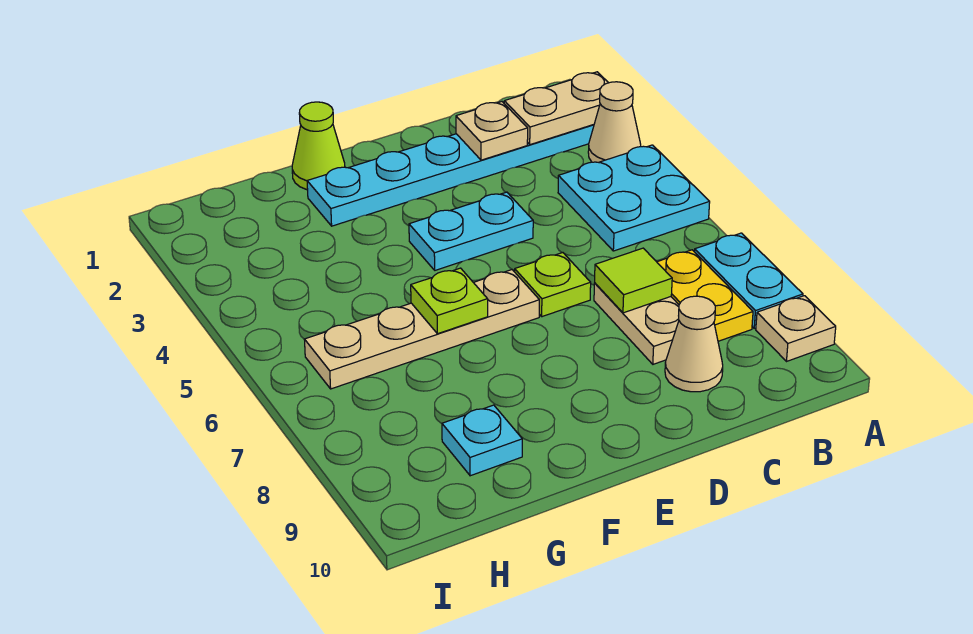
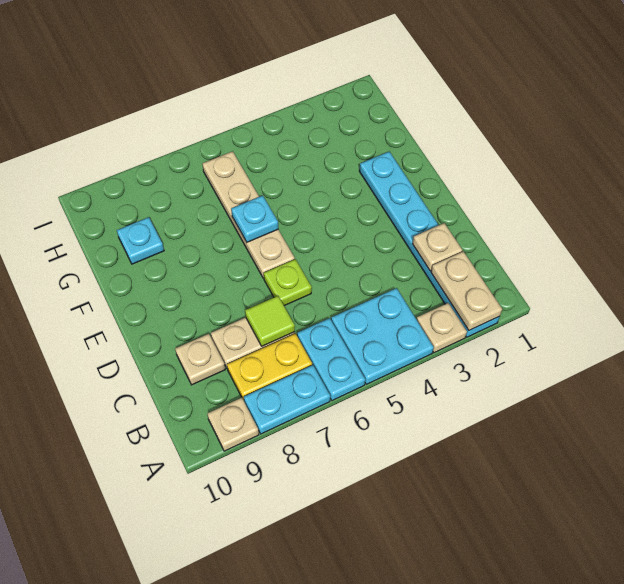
tan 1x1 cone [588,82,641,162] -> tan 1x1 plate [417,303,467,353]
tan 1x1 cone [665,296,723,392] -> tan 1x1 plate [175,334,225,385]
cyan 1x2 plate [409,192,533,270] -> cyan 1x2 plate moved to [297,318,365,401]
lime 1x1 cone [292,102,345,190] -> none
lime 1x1 plate [411,268,488,334] -> cyan 1x1 plate [231,195,278,242]

